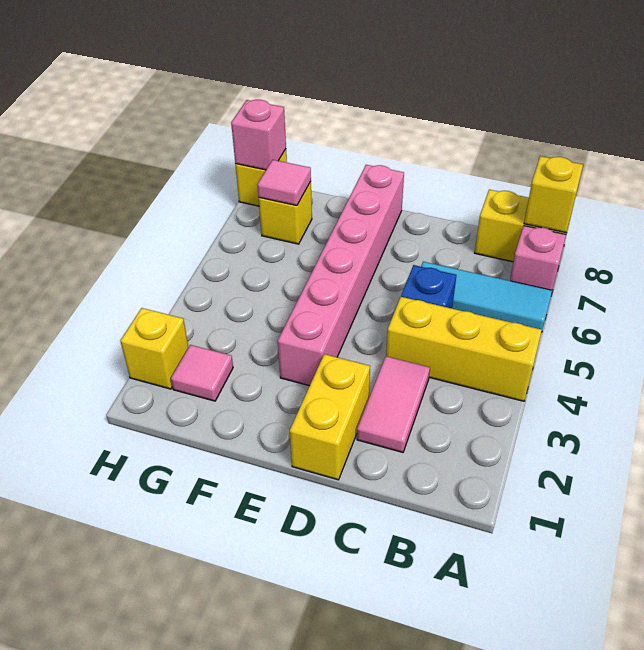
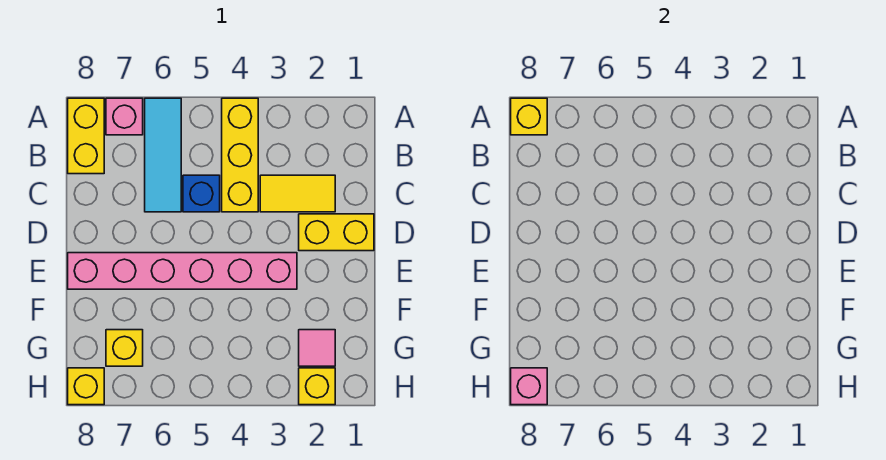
pink 1x2 tile [357,356,430,452] -> yellow 1x2 tile [260,175,335,212]
pink 1x1 tile [257,160,311,205] -> none

